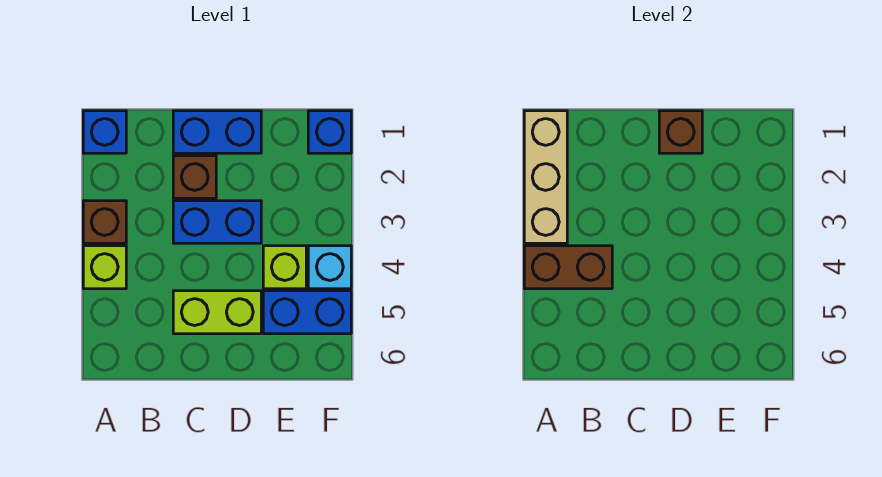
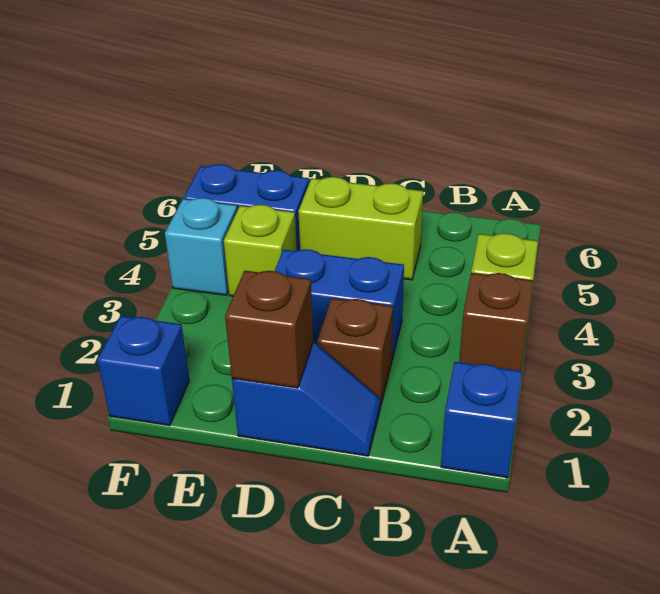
tan 1x3 brick [524,111,567,243] -> none
brown 1x2 brick [524,246,612,289] -> none
blue 1x2 brick [173,111,261,153] -> blue 1x2 slope [232,342,380,456]

